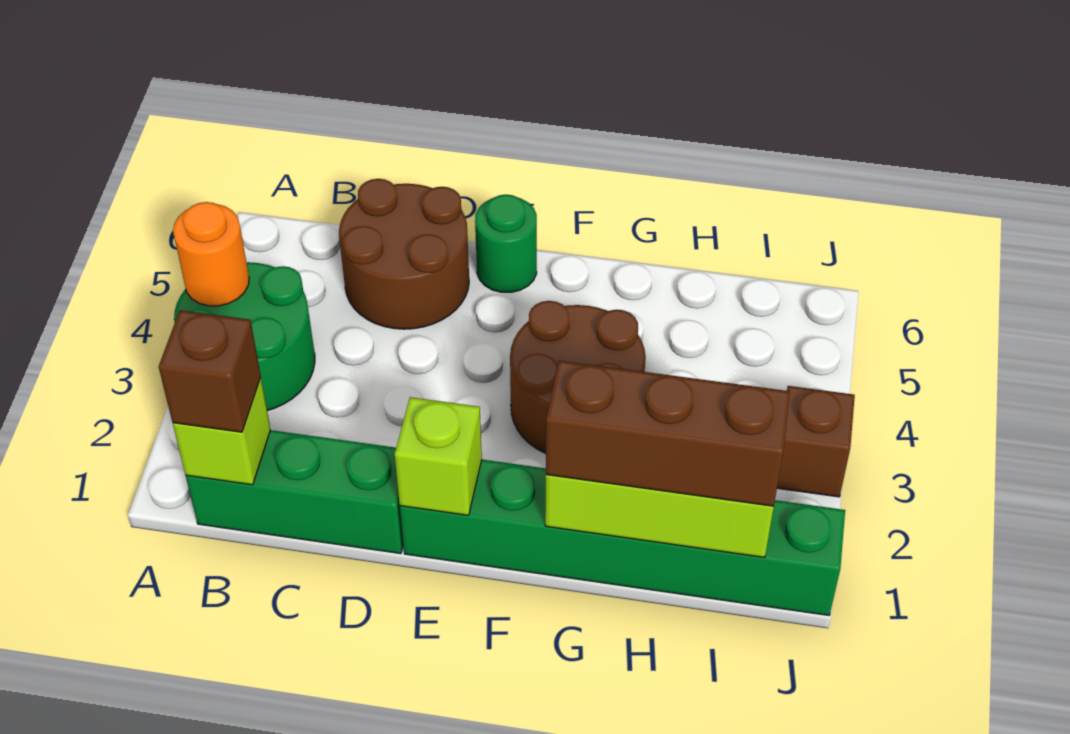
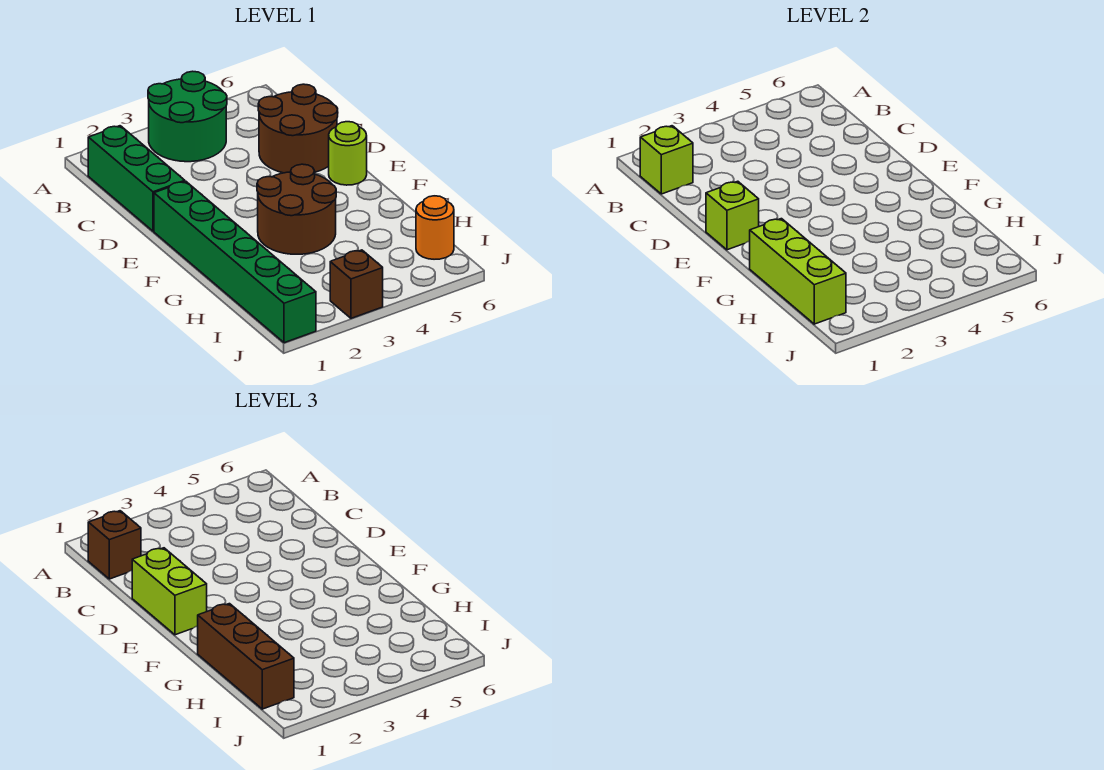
orange 1x1 round brick [173,202,249,306] -> orange 1x1 round brick moved to [416,196,454,259]
none -> lime 1x2 brick [132,548,207,635]
green 1x1 round brick [475,195,537,292] -> lime 1x1 round brick [329,122,367,185]

